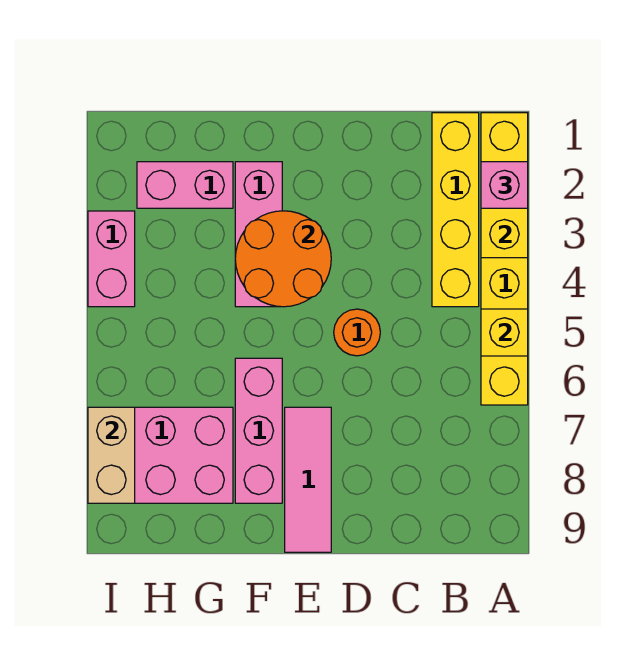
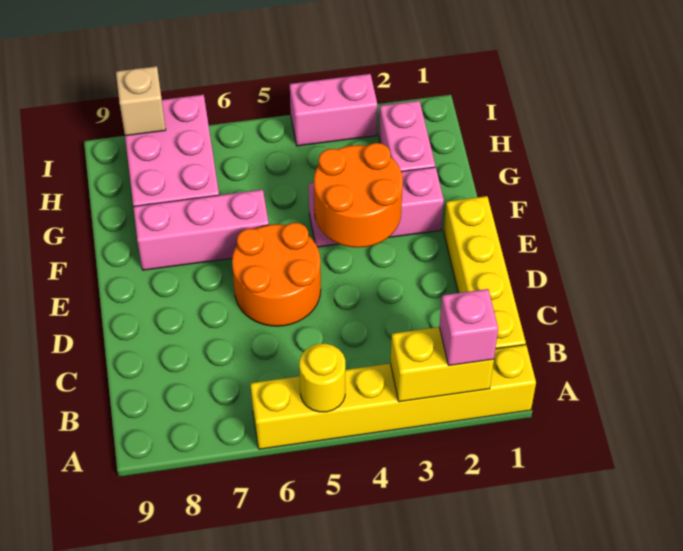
yellow 1x1 brick [481,309,528,356] -> yellow 1x1 round brick [299,344,345,412]
yellow 1x4 brick [432,113,479,307] -> yellow 1x4 brick turned to [444,196,526,349]
orange 1x1 round brick [334,309,380,356] -> orange 2x2 round brick [232,223,321,326]
pink 1x3 tile [285,407,331,552] -> none
tan 1x2 brick [88,407,135,503] -> tan 1x1 brick [116,66,166,136]

